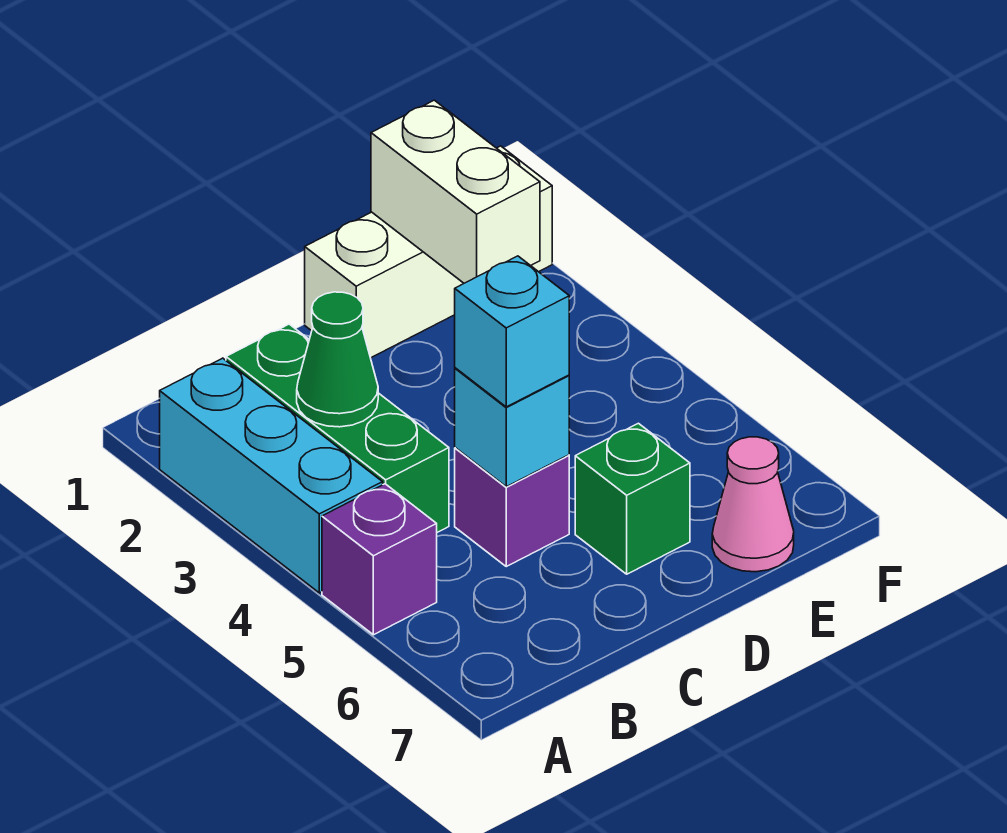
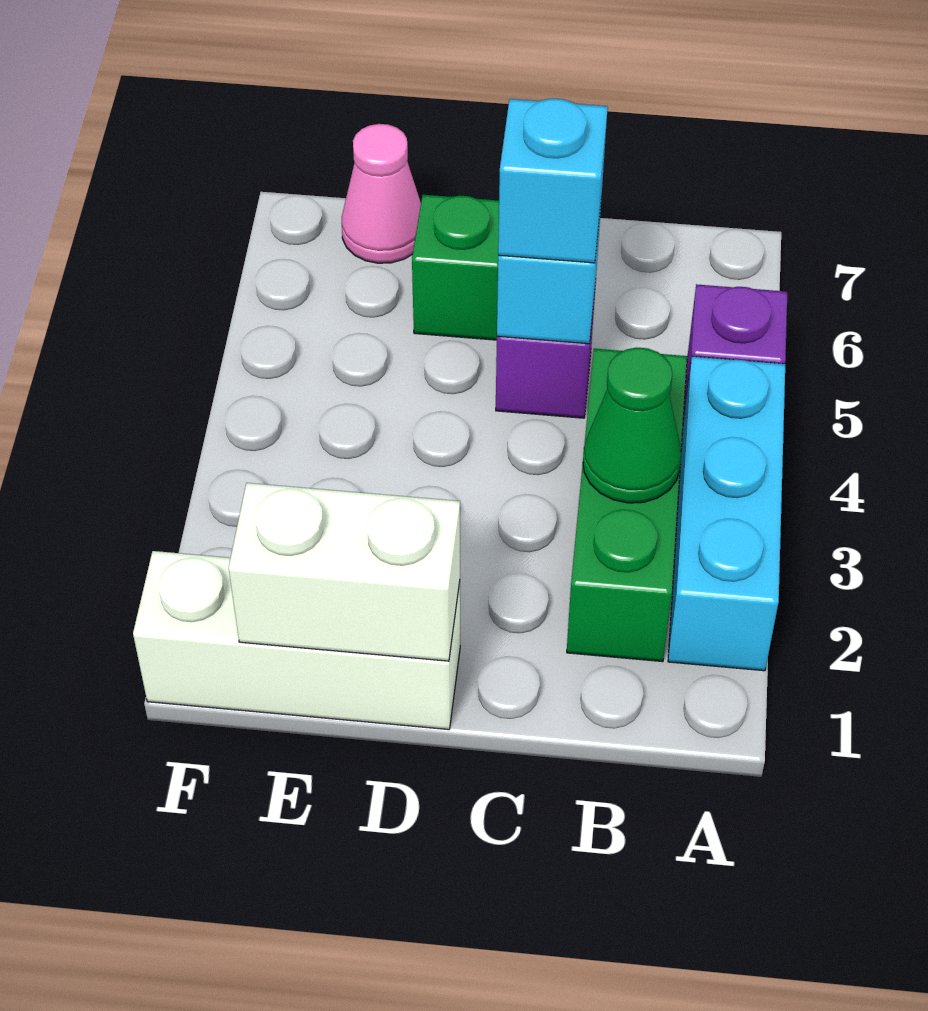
white 1x2 brick [371,100,540,283] -> white 1x2 brick turned to [229,483,460,661]

